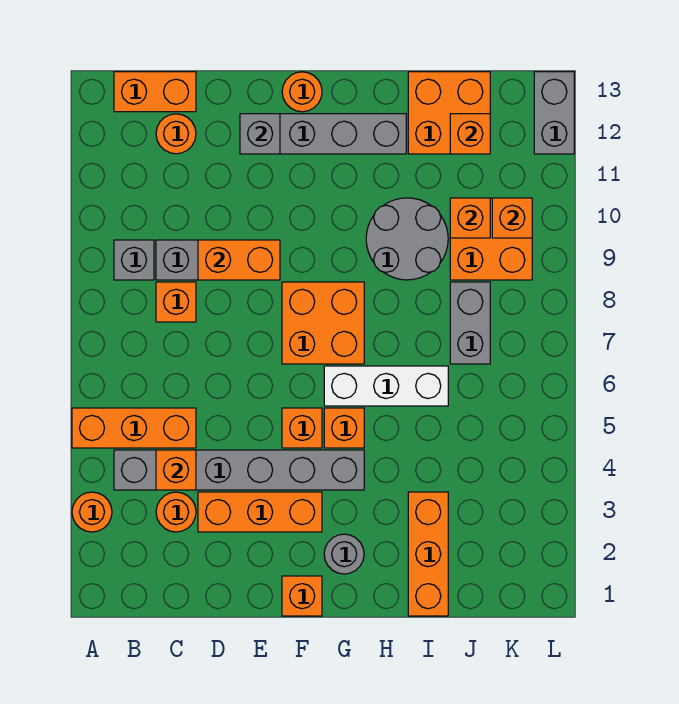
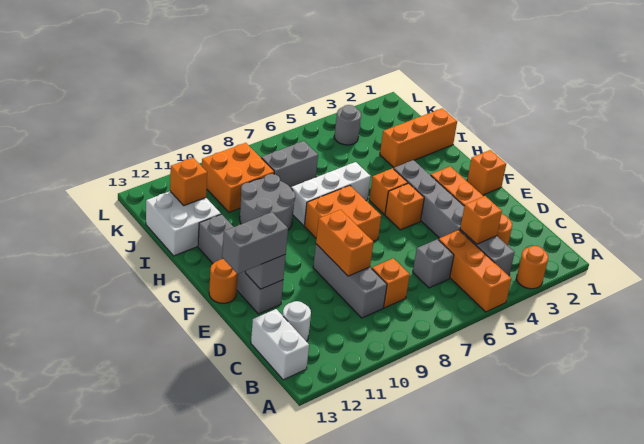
grey 1x1 brick [114,240,154,280] -> grey 1x1 brick moved to [413,239,454,288]
orange 1x2 brick [114,72,196,112] -> white 1x2 brick [251,309,309,380]
orange 1x1 round brick [156,114,196,154] -> white 1x1 round brick [283,301,311,342]
grey 1x1 round brick [324,534,364,574] -> grey 1x1 round brick moved to [334,105,361,145]
white 1x3 brick [324,366,448,406] -> white 1x3 brick turned to [291,162,371,226]
orange 2x2 brick [408,72,490,154] -> white 2x2 brick [146,191,221,256]
orange 1x1 brick [450,198,490,238] -> none
orange 1x1 brick [492,198,532,238] -> none
grey 1x2 brick [534,72,574,154] -> grey 1x2 brick moved to [222,212,288,274]

